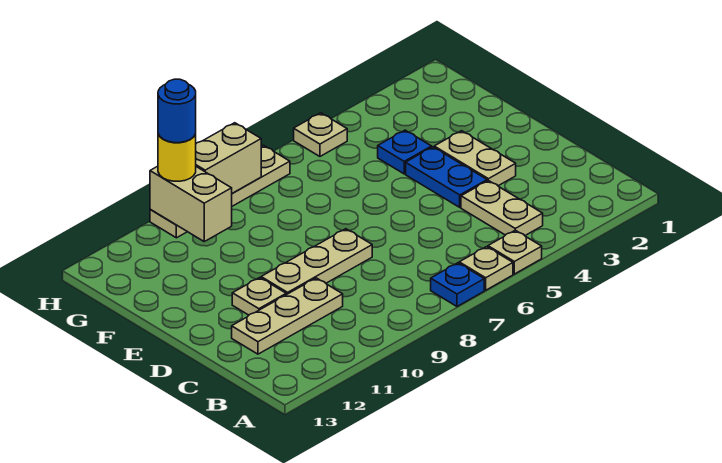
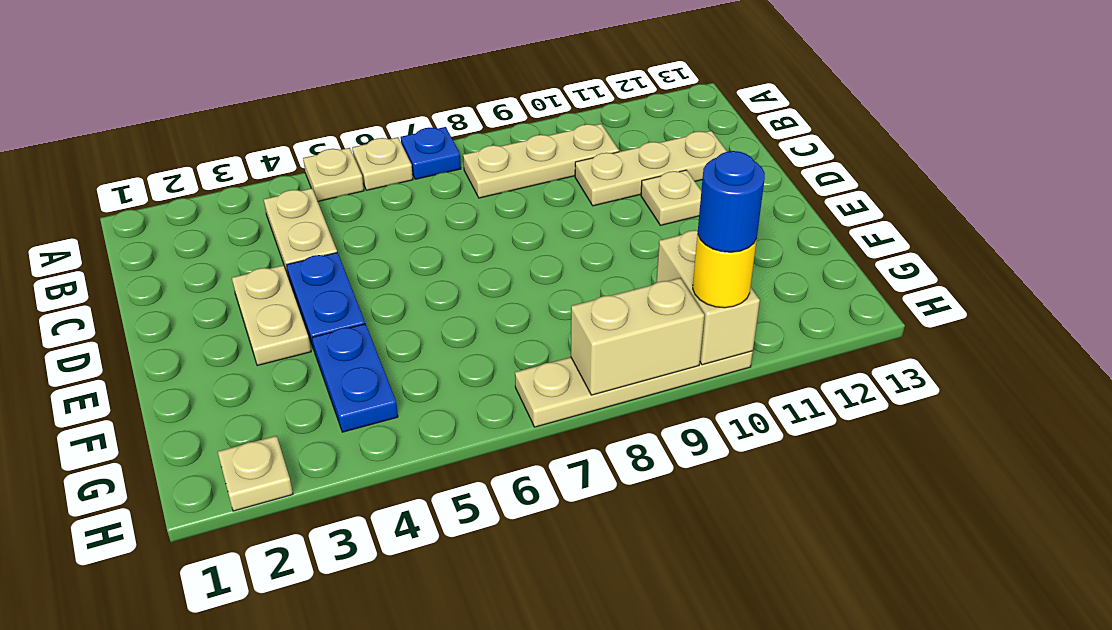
tan 1x3 plate [261,229,372,295] -> tan 1x3 plate moved to [463,124,619,198]
blue 1x1 plate [378,130,432,174] -> blue 1x2 plate [312,324,398,432]
tan 1x1 plate [294,113,347,156] -> tan 1x1 plate moved to [218,436,293,511]

